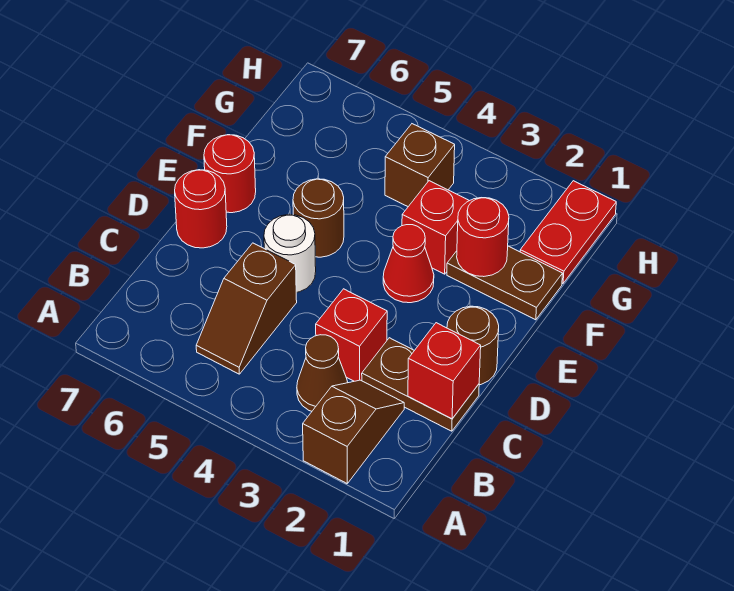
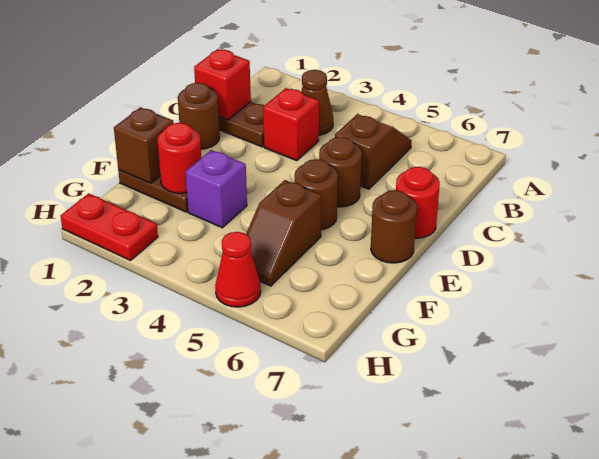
brown 1x2 slope [303,380,404,483] -> brown 1x2 slope moved to [246,180,321,286]
white 1x1 round brick [264,215,316,292] -> brown 1x1 round brick [319,137,362,207]
red 1x1 cone [383,225,434,303] -> red 1x1 cone moved to [215,232,261,307]
red 1x1 round brick [204,135,256,213] -> brown 1x1 round brick [371,190,417,263]
red 1x1 brick [402,181,469,274] -> purple 1x1 brick [186,150,247,228]
red 1x2 plate [520,181,616,283] -> red 1x2 plate turned to [61,193,158,260]
brown 1x1 brick [385,124,455,207] -> brown 1x1 brick moved to [114,107,173,183]

